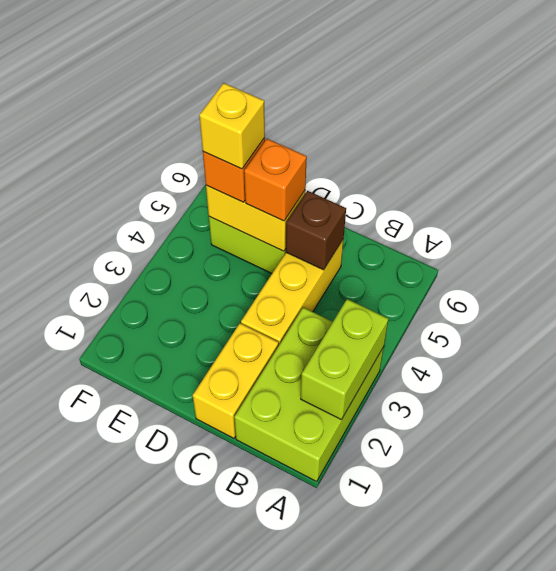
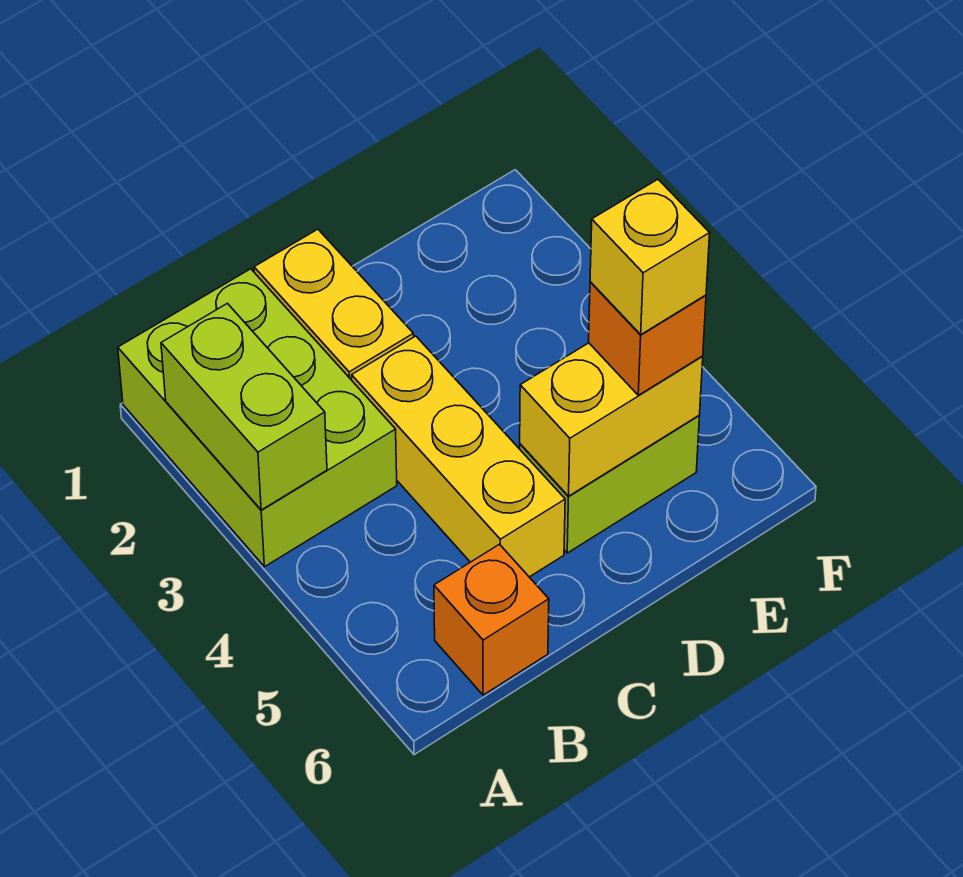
brown 1x1 brick [286,191,346,270] -> none
orange 1x1 brick [244,139,307,221] -> orange 1x1 brick moved to [434,544,549,695]

